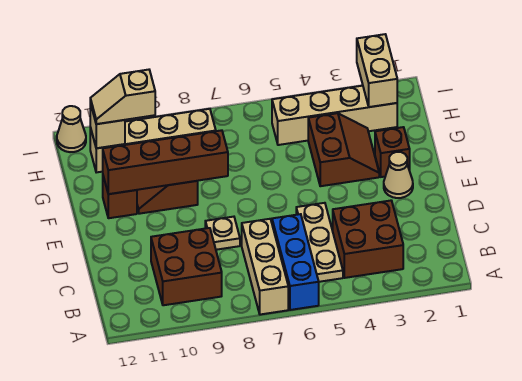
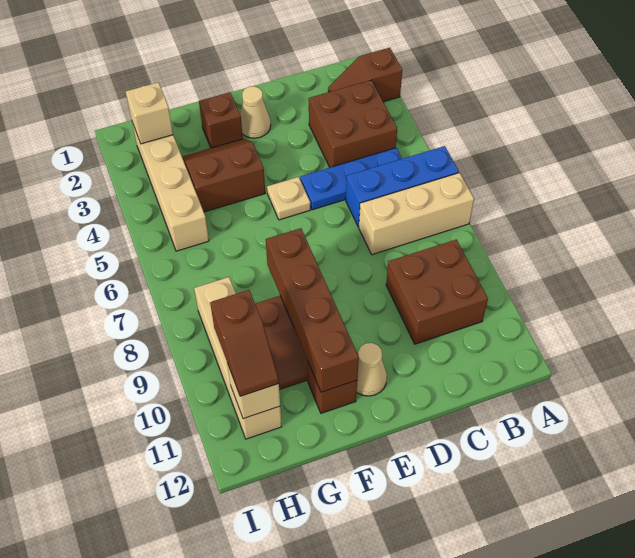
none -> brown 1x2 slope [328,48,402,102]
tan 1x3 plate [296,203,343,282] -> blue 1x3 plate [300,148,402,210]
tan 1x1 plate [205,217,240,250] -> tan 1x1 plate moved to [267,177,311,220]
tan 1x2 brick [357,34,397,107] -> tan 1x1 brick [126,82,173,144]
tan 1x2 slope [90,70,155,124] -> brown 1x2 slope [210,290,279,396]
tan 1x1 cone [57,106,86,152] -> tan 1x1 cone moved to [357,343,387,396]

